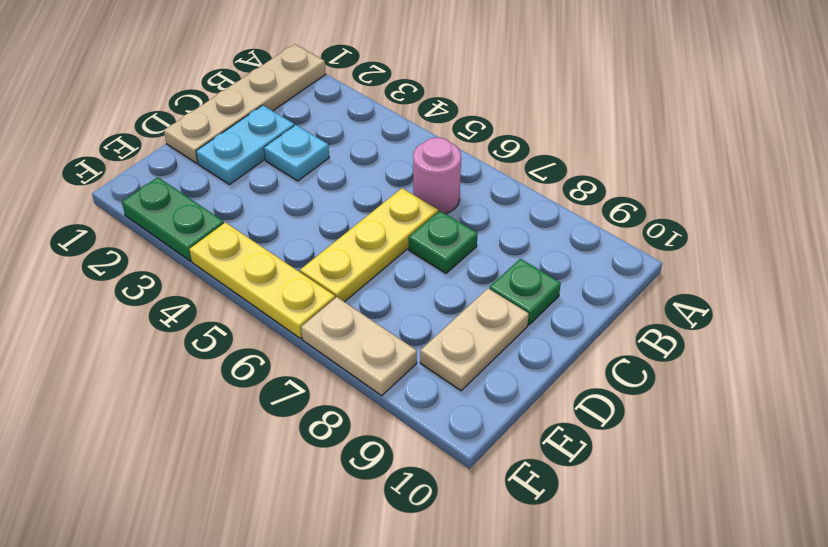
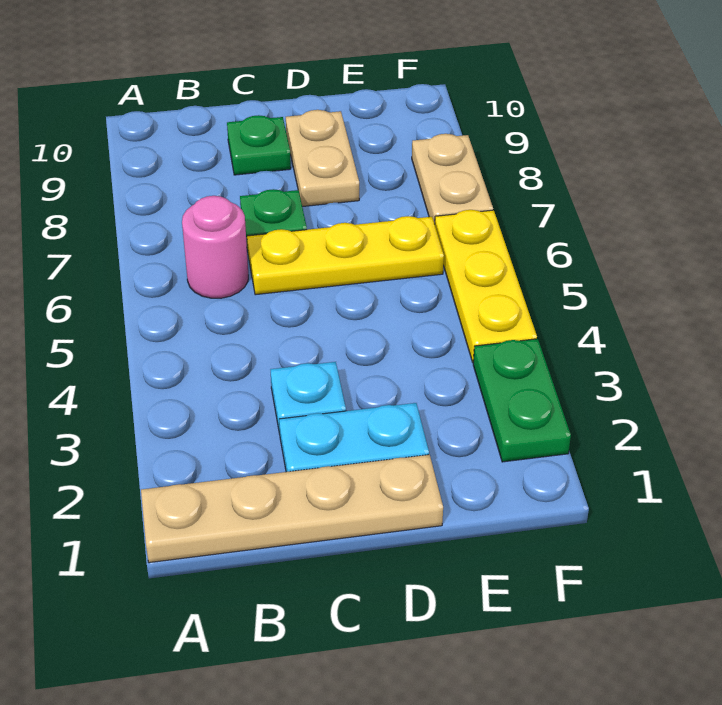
tan 1x2 plate [420,288,529,391] -> tan 1x2 plate turned to [286,110,359,207]

